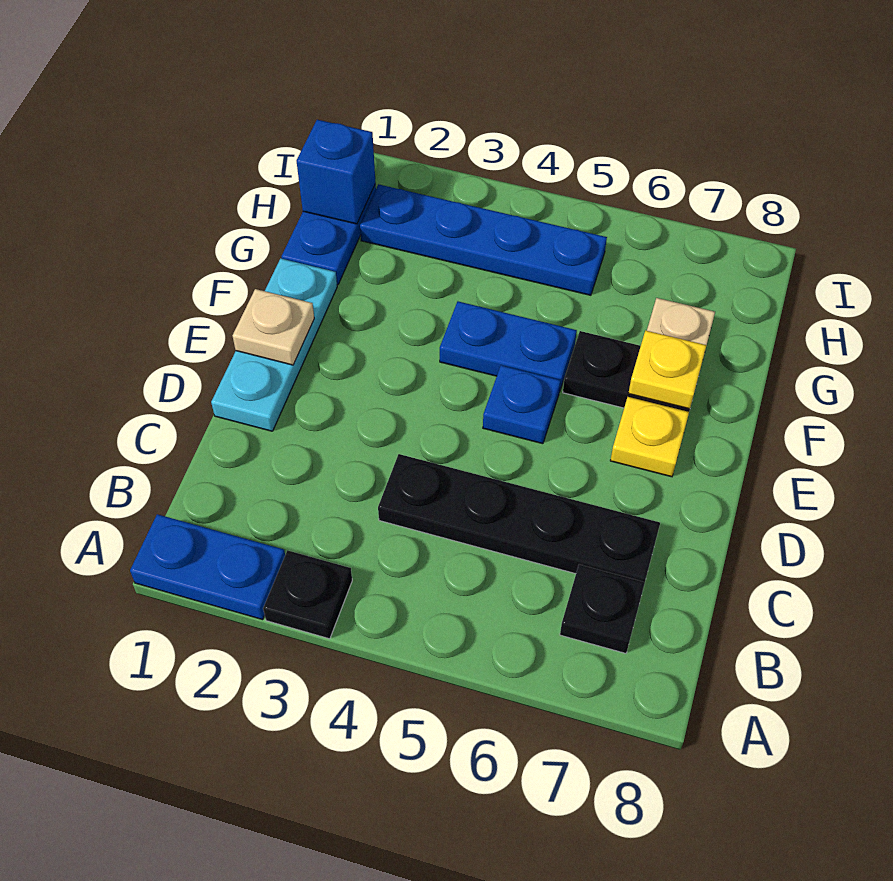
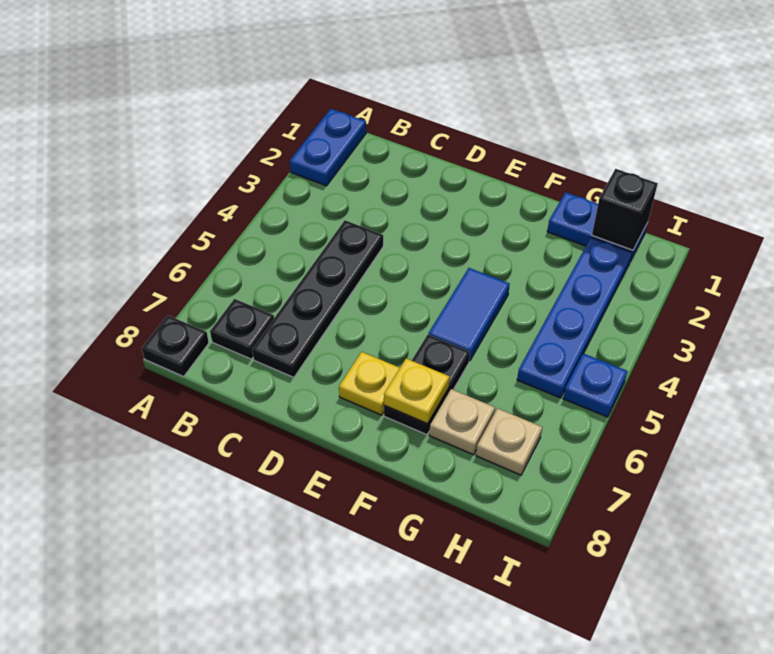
black 1x1 plate [263,550,352,639] -> black 1x1 plate moved to [142,315,209,376]
cyan 1x3 plate [211,258,337,431] -> none
tan 1x1 plate [233,289,314,365] -> tan 1x1 plate moved to [476,408,542,475]
blue 1x1 plate [483,365,561,444] -> blue 1x1 plate moved to [563,353,627,417]
blue 1x2 plate [440,301,577,392] -> blue 1x2 tile [429,268,510,361]
blue 1x1 brick [297,120,376,224] -> black 1x1 brick [592,169,658,250]

